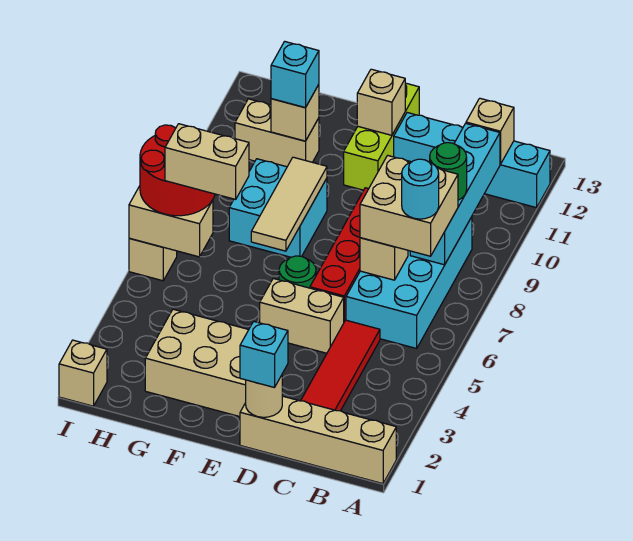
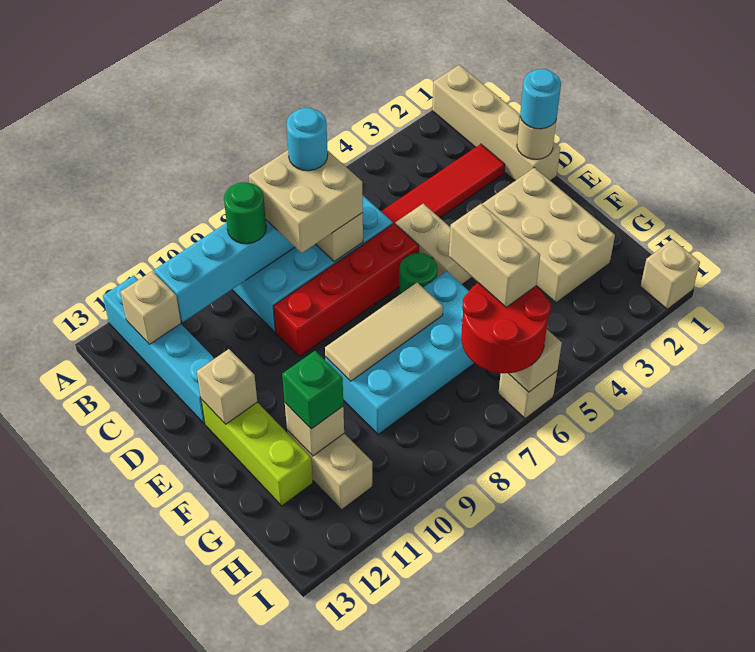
cyan 1x1 brick [240,321,288,388] -> cyan 1x1 round brick [520,69,561,129]
lime 1x3 brick [344,83,419,190] -> lime 1x3 brick turned to [201,399,313,506]
cyan 2x2 brick [229,159,327,257] -> cyan 2x4 brick [325,271,474,434]
cyan 1x1 brick [271,41,319,108] -> green 1x1 brick [282,351,343,429]

